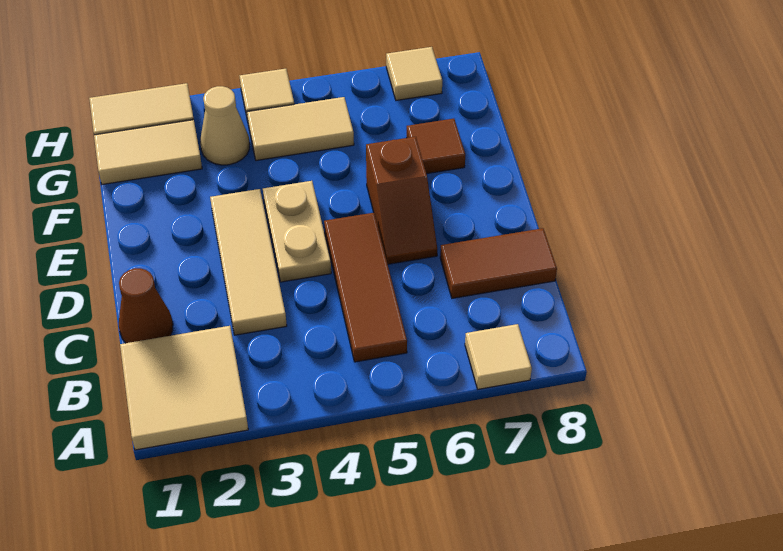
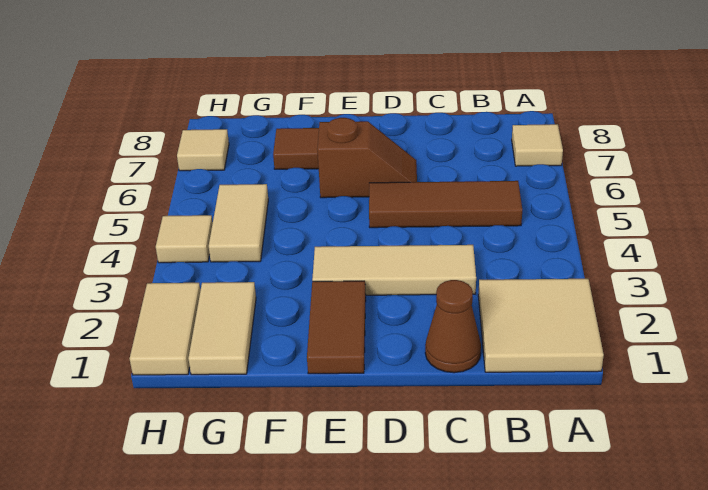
brown 1x2 tile [440,228,557,298] -> brown 1x2 tile moved to [307,281,366,374]
tan 1x2 plate [263,181,331,282] -> none
tan 1x1 cone [200,86,250,165] -> none

